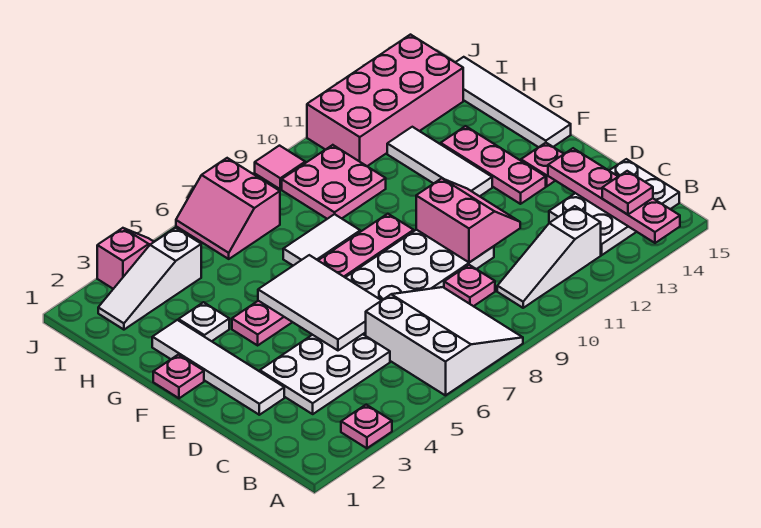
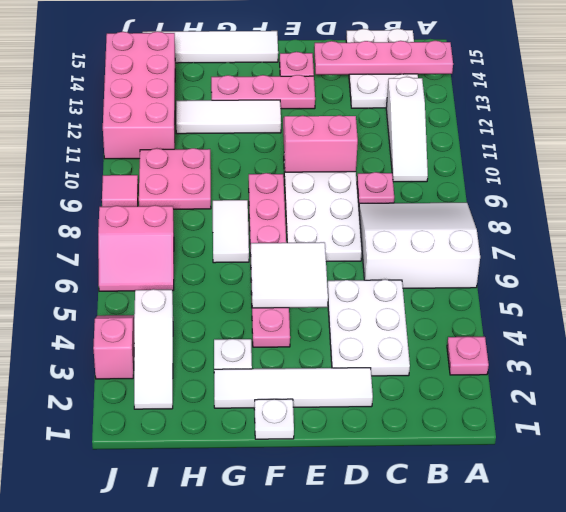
pink 1x1 plate [602,171,653,215] -> none
white 2x3 tile [258,255,382,350] -> white 2x2 tile [251,242,328,308]
pink 1x1 plate [153,355,204,398] -> white 1x1 plate [254,399,294,439]

